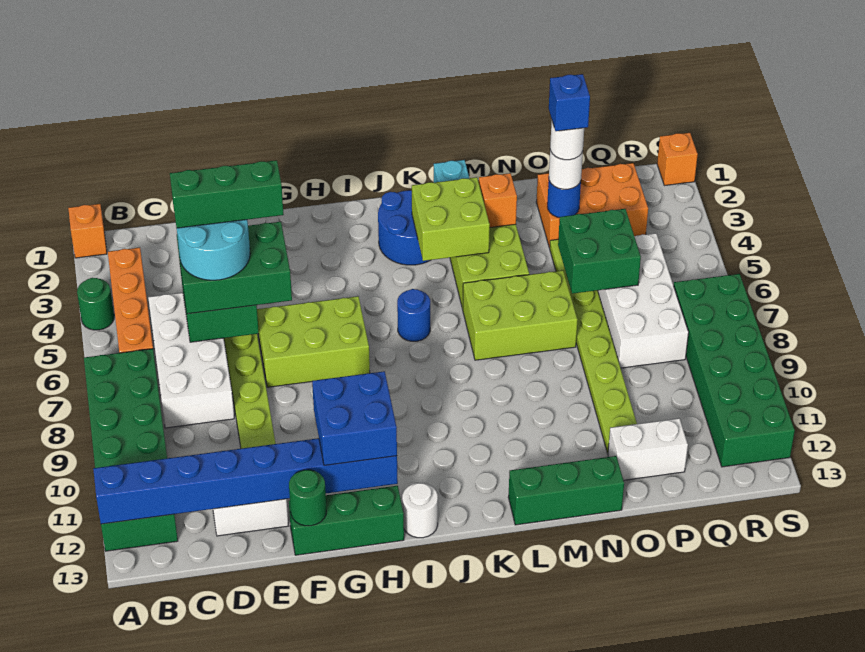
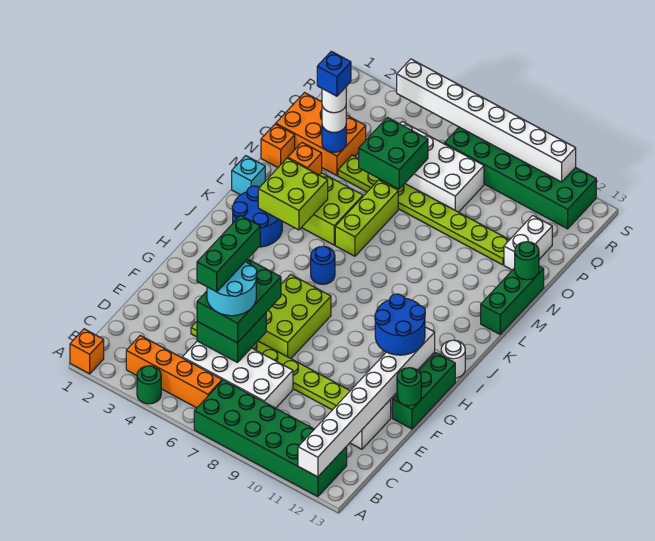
blue 1x8 brick [93,438,398,524] -> white 1x8 brick [298,327,435,477]
blue 2x2 brick [312,371,397,466] -> blue 2x2 round brick [375,294,425,355]
lime 2x3 brick [463,270,577,360] -> lime 1x3 brick [335,180,398,256]
none -> green 1x1 round brick [515,242,539,280]
orange 2x3 brick [536,163,648,248] -> orange 2x3 brick turned to [276,93,366,176]
orange 1x1 brick [657,133,698,186] -> orange 1x1 brick moved to [261,124,295,167]
none -> white 1x8 brick [397,59,576,182]

